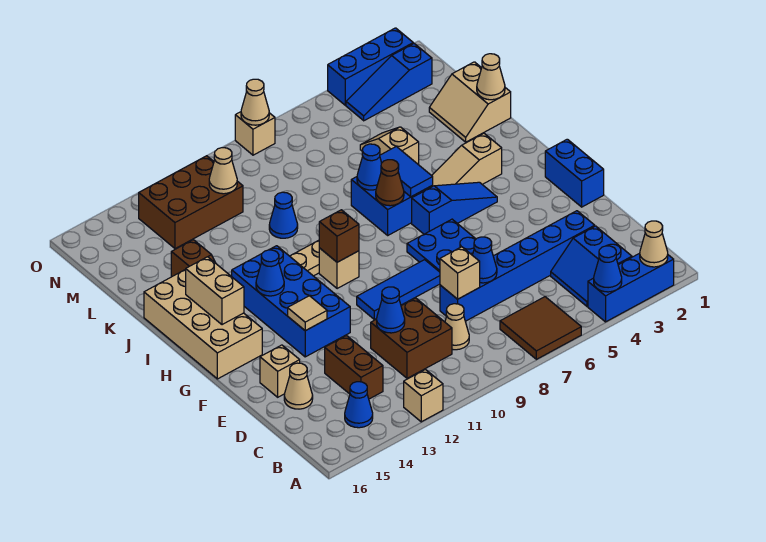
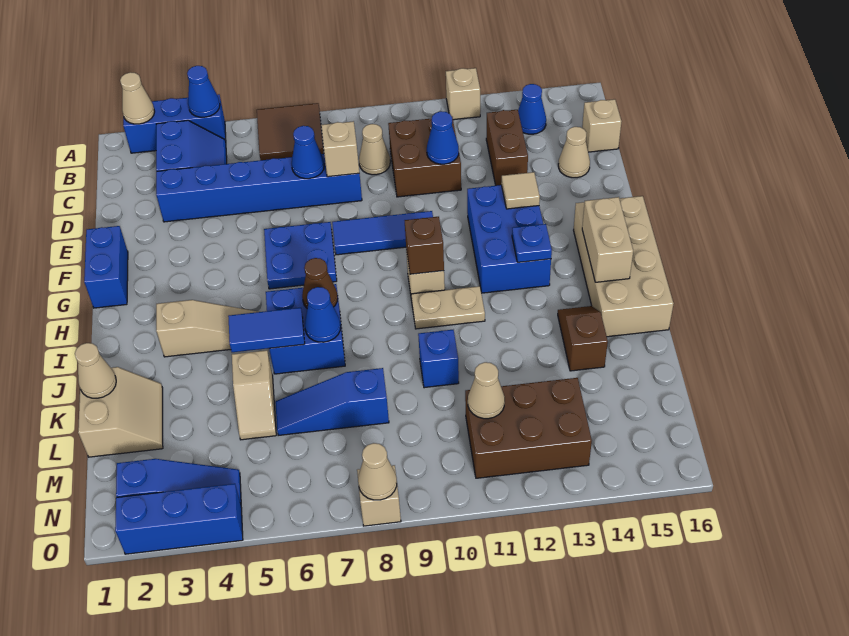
tan 1x1 brick [260,345,300,397] -> tan 1x1 brick moved to [582,99,621,152]
blue 2x4 brick [232,246,350,357] -> blue 2x3 brick [467,185,551,293]
blue 1x3 slope [412,182,497,234] -> blue 1x3 slope moved to [275,368,389,436]
blue 1x1 cone [256,250,284,296] -> blue 1x1 plate [512,224,552,262]
blue 1x2 tile [380,146,433,197] -> blue 1x2 tile turned to [228,308,305,352]
blue 1x1 cone [269,192,298,238] -> blue 1x1 brick [418,330,459,388]

